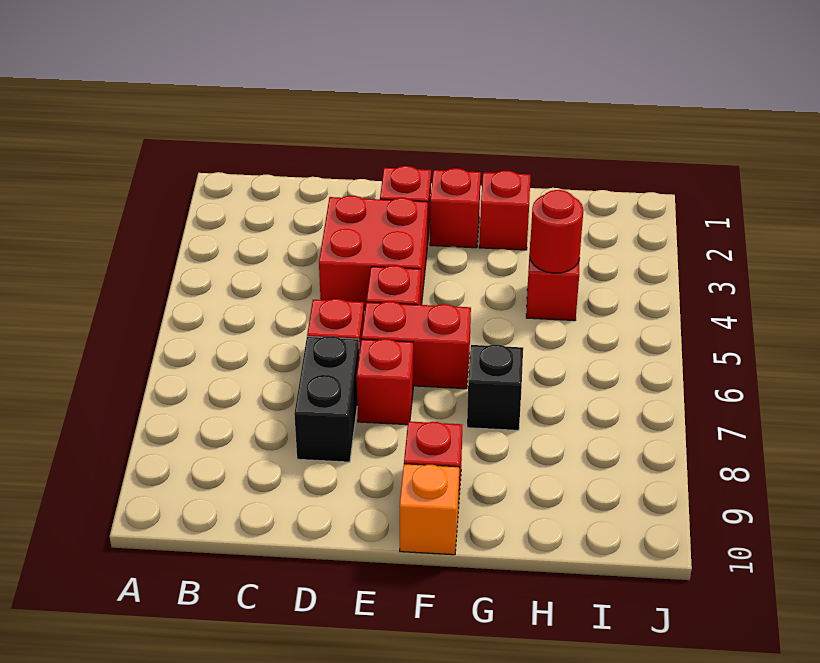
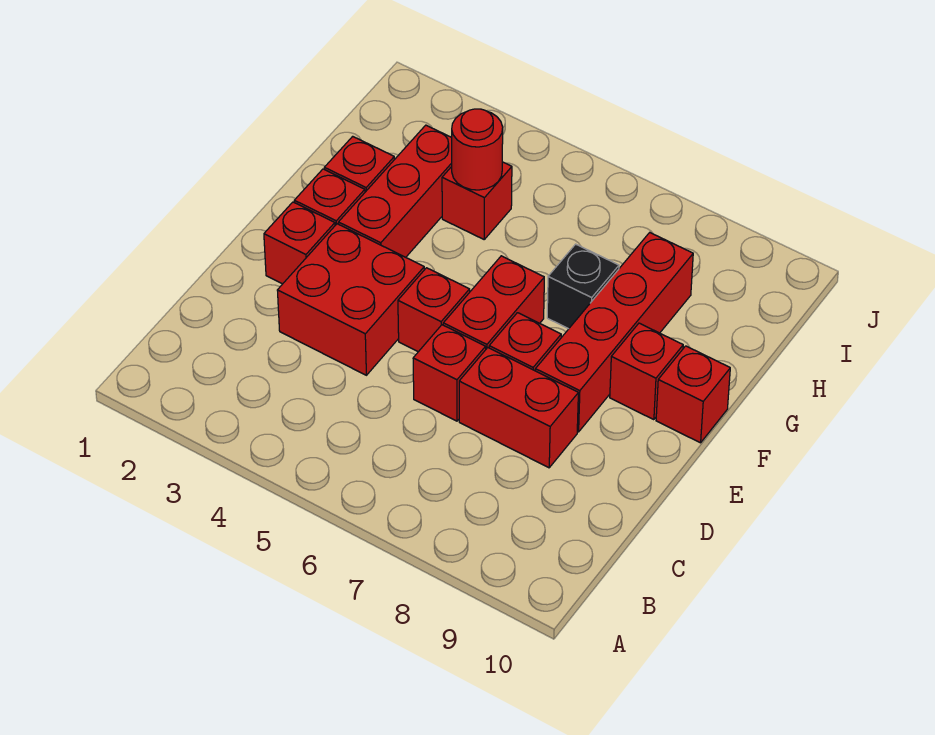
black 1x2 brick [294,336,359,462] -> red 1x2 brick [459,348,578,468]
none -> red 1x4 brick [535,233,693,432]
none -> red 1x3 brick [338,125,452,257]
orange 1x1 brick [399,464,459,555] -> red 1x1 brick [656,346,730,443]

